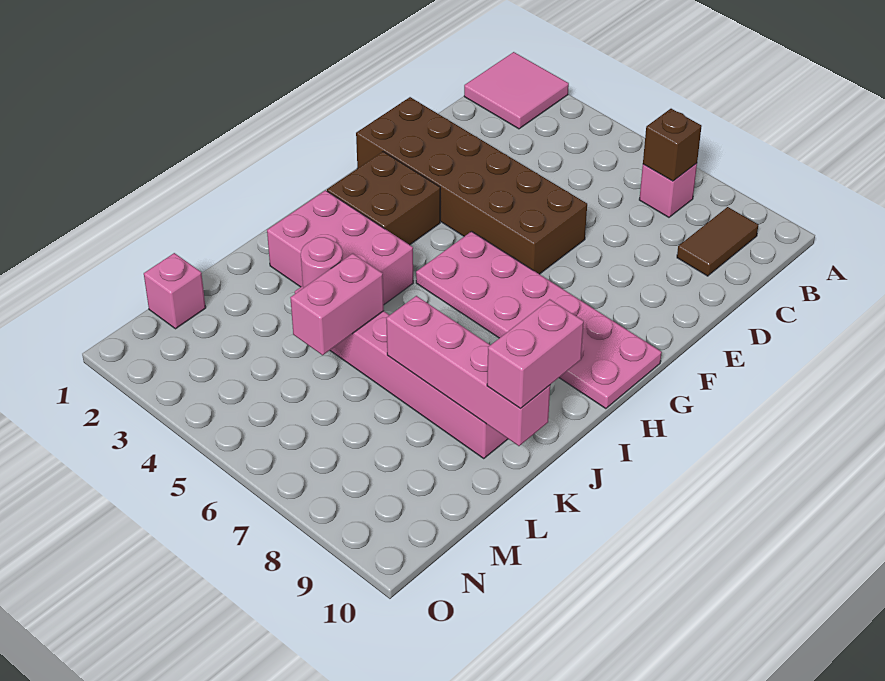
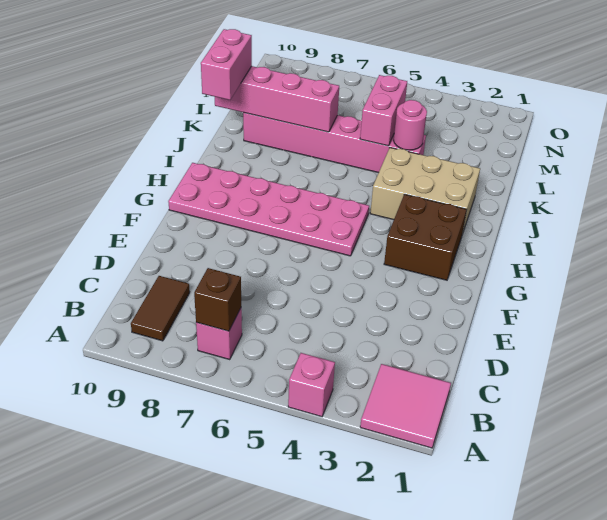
brown 2x6 brick [356,97,587,274] -> none
pink 2x3 brick [267,190,413,304] -> tan 2x3 brick [370,148,480,234]
pink 1x1 brick [144,253,206,329] -> pink 1x1 brick moved to [288,353,335,417]

